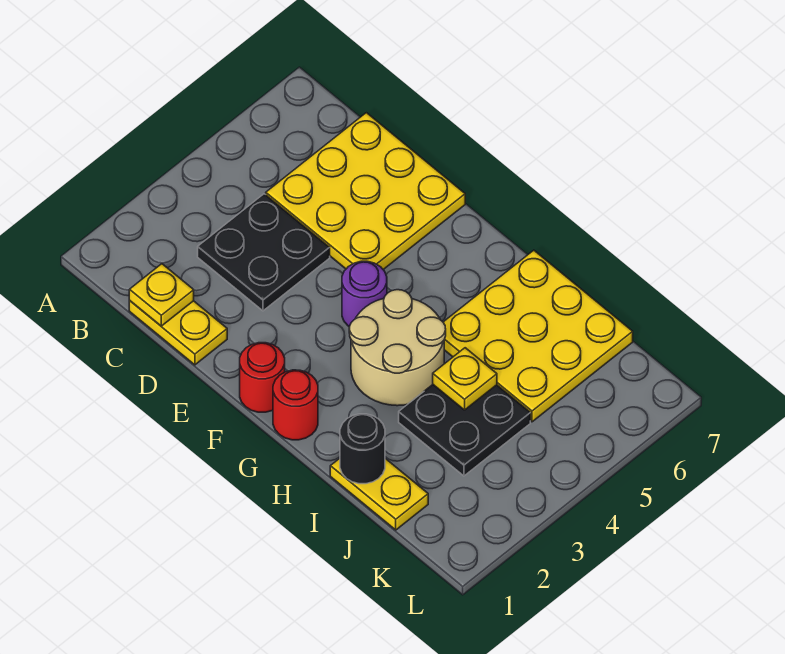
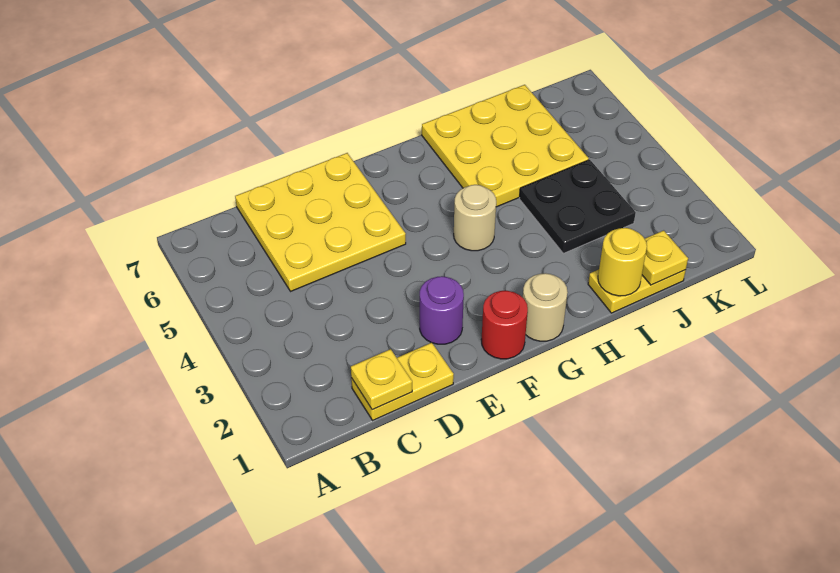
black 2x2 plate [198,194,330,311] -> none
purple 1x1 round brick [342,261,387,327] -> purple 1x1 round brick moved to [420,276,464,344]
red 1x1 round brick [273,370,318,440] -> tan 1x1 round brick [523,273,568,341]
tan 2x2 round brick [349,290,446,406] -> tan 1x1 round brick [454,185,496,251]
black 1x1 round brick [340,414,385,484] -> yellow 1x1 round brick [598,228,647,296]
yellow 1x1 plate [433,348,497,410] -> yellow 1x1 plate moved to [642,230,688,285]

